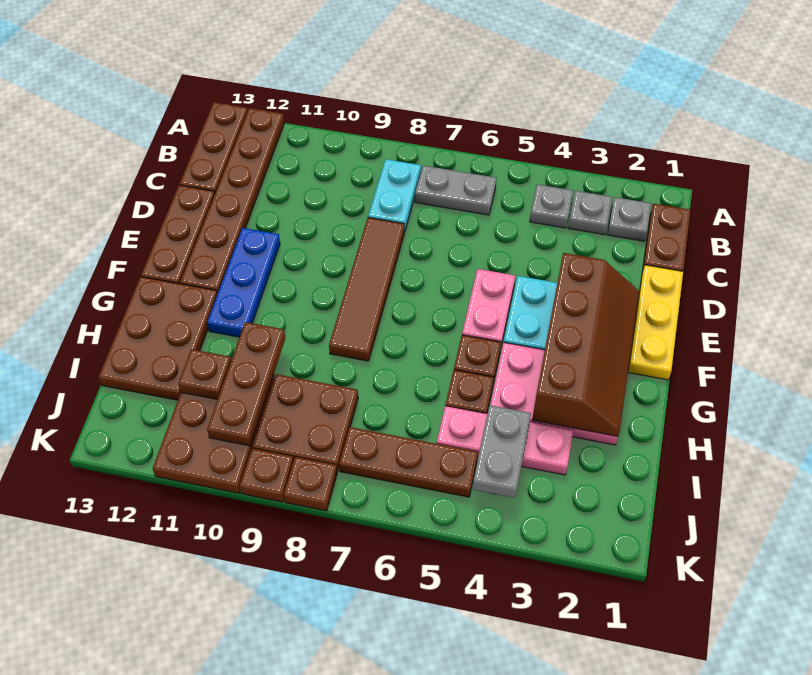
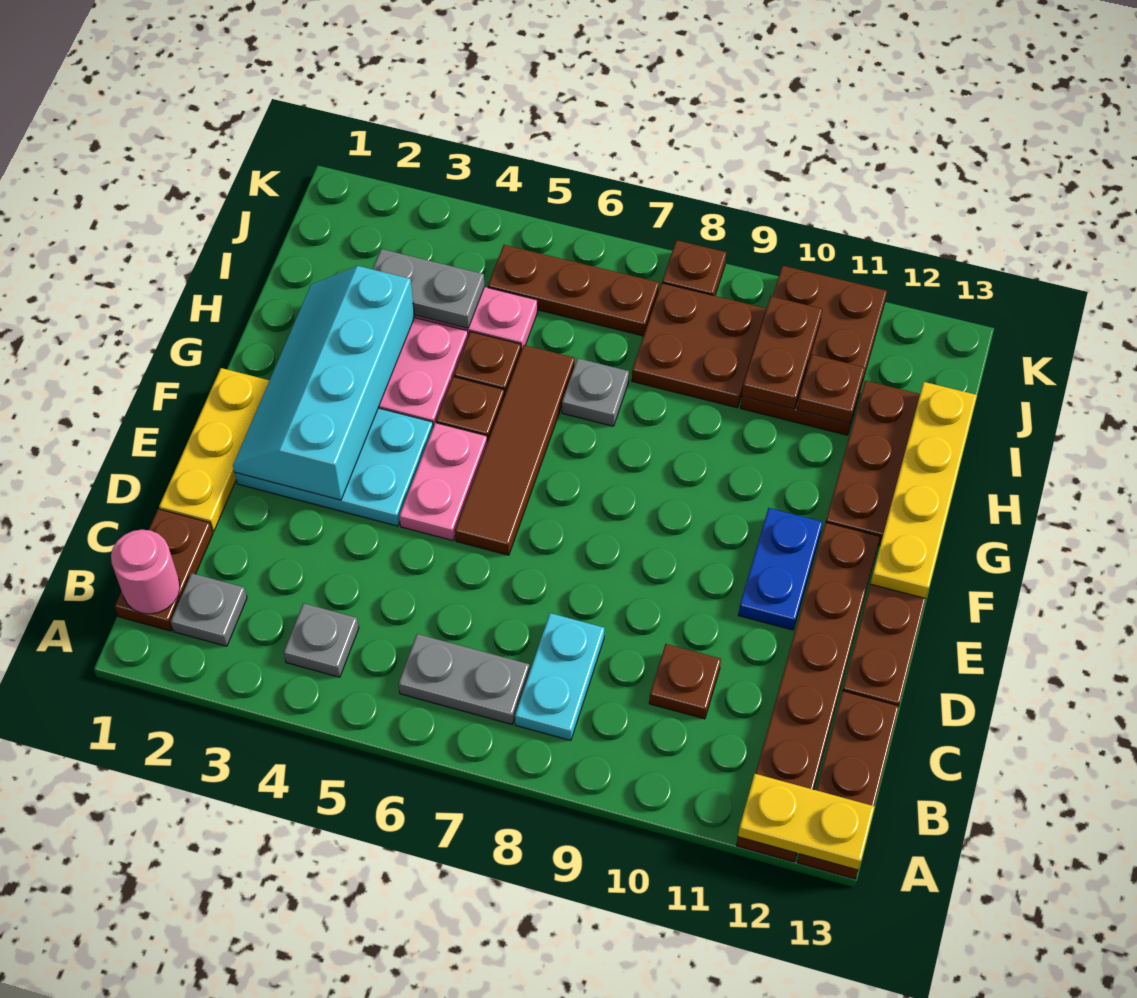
none -> yellow 1x2 plate [738,774,875,870]
none -> pink 1x1 round brick [111,530,180,614]
grey 1x1 plate [568,191,612,235] -> grey 1x1 plate moved to [562,358,629,426]
brown 1x4 tile [329,218,404,361] -> brown 1x4 tile moved to [455,345,575,555]
brown 2x4 slope [532,253,639,436] -> cyan 2x4 slope [233,266,415,500]
blue 1x3 plate [207,228,280,337] -> blue 1x2 plate [739,508,822,630]
none -> yellow 1x4 plate [871,382,977,598]
brown 1x3 plate [207,322,285,446] -> brown 1x2 plate [742,296,822,409]
grey 1x2 plate [472,405,531,498] -> grey 1x2 plate turned to [373,249,485,328]
brown 1x1 plate [240,449,294,502] -> brown 1x1 plate moved to [649,644,721,719]

